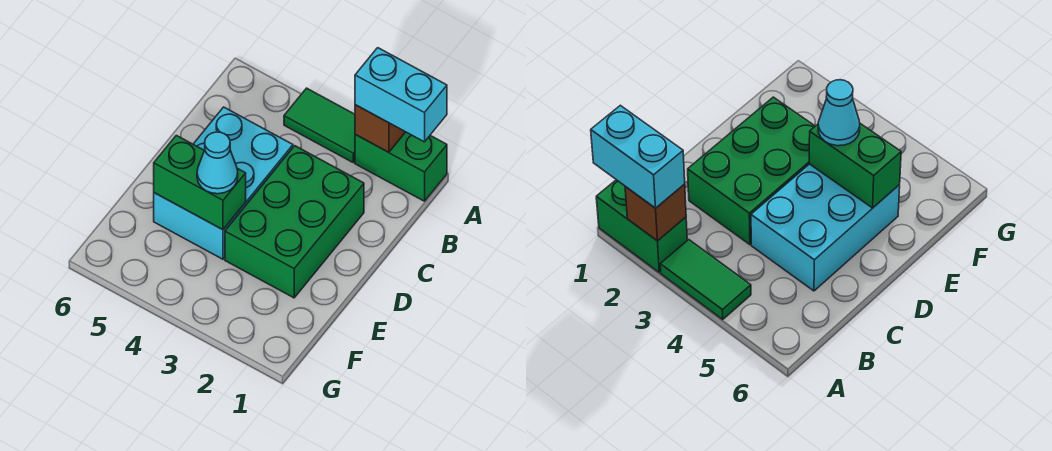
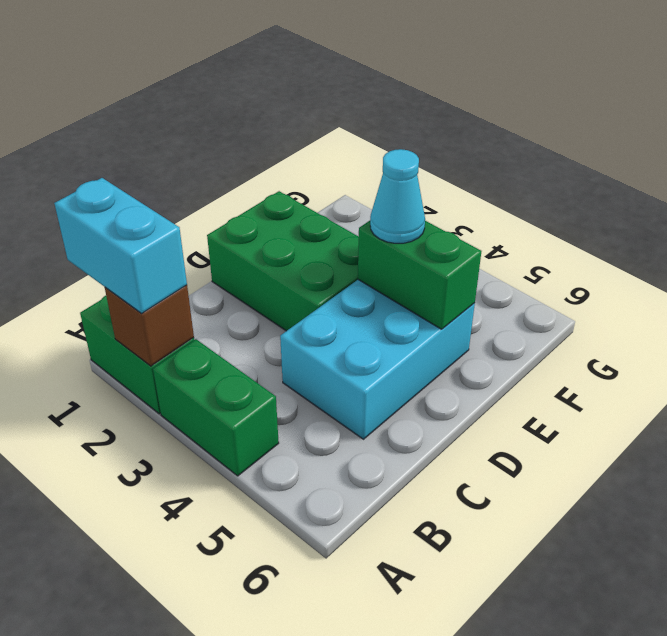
green 1x2 tile [284,88,355,162] -> green 1x2 brick [153,339,279,476]
green 2x3 brick [225,146,364,298] -> green 2x3 brick turned to [207,191,359,331]

